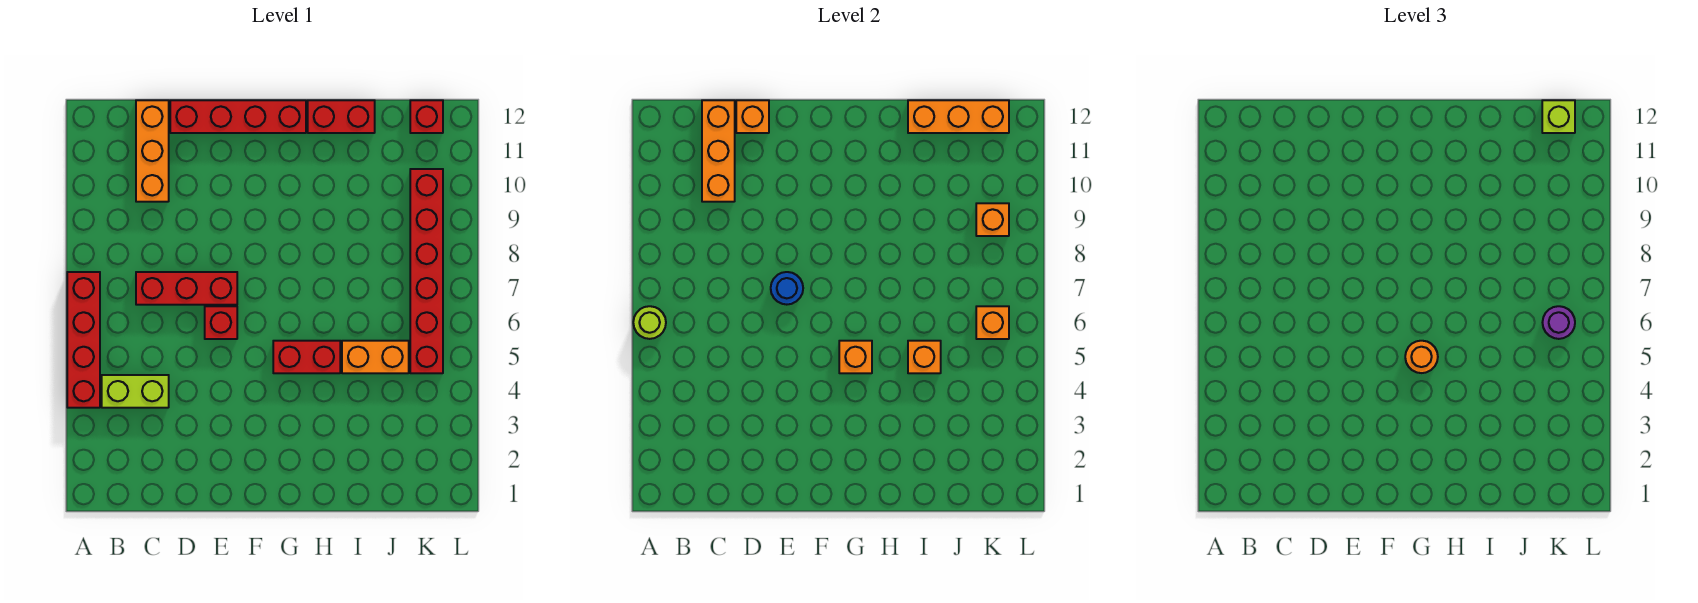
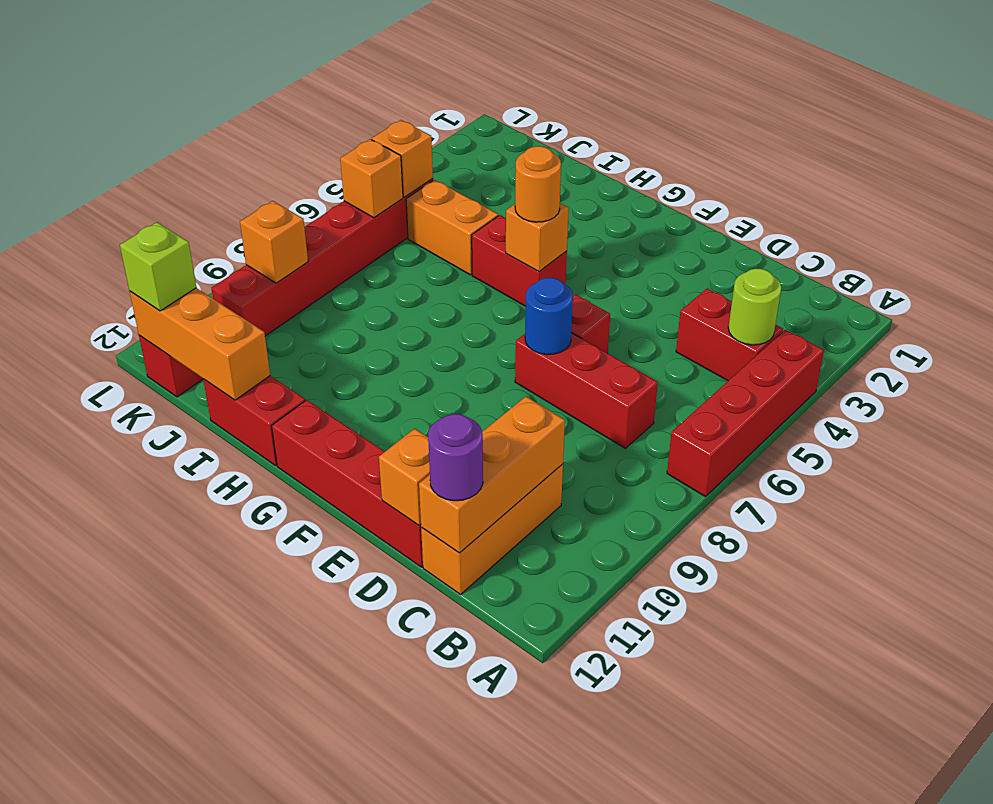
lime 1x1 round brick [633,306,666,339] -> lime 1x1 round brick moved to [728,269,781,345]
lime 1x2 brick [102,375,169,408] -> red 1x2 brick [676,289,783,381]
orange 1x1 brick [908,341,941,373] -> orange 1x1 brick moved to [372,120,433,197]
purple 1x1 round brick [1543,306,1575,339] -> purple 1x1 round brick moved to [428,414,483,501]

